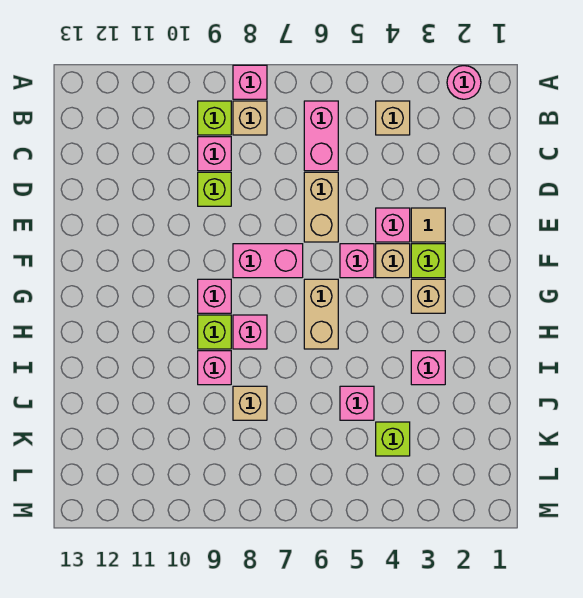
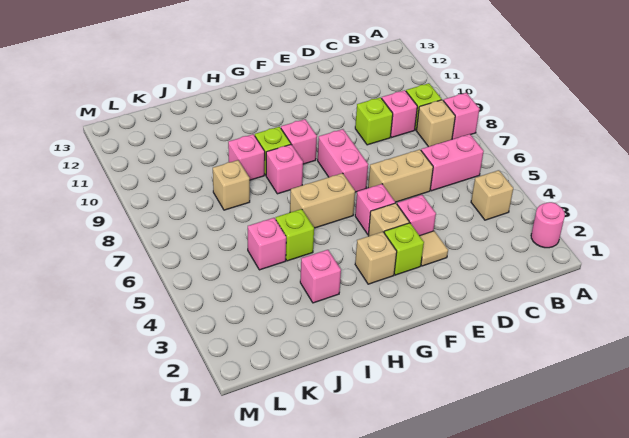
lime 1x1 brick [376,422,410,456] -> lime 1x1 brick moved to [276,209,314,261]

